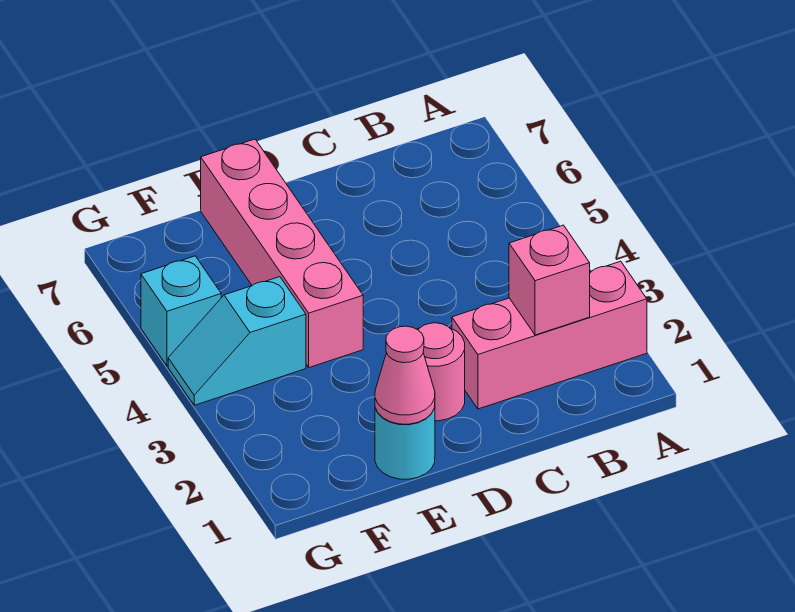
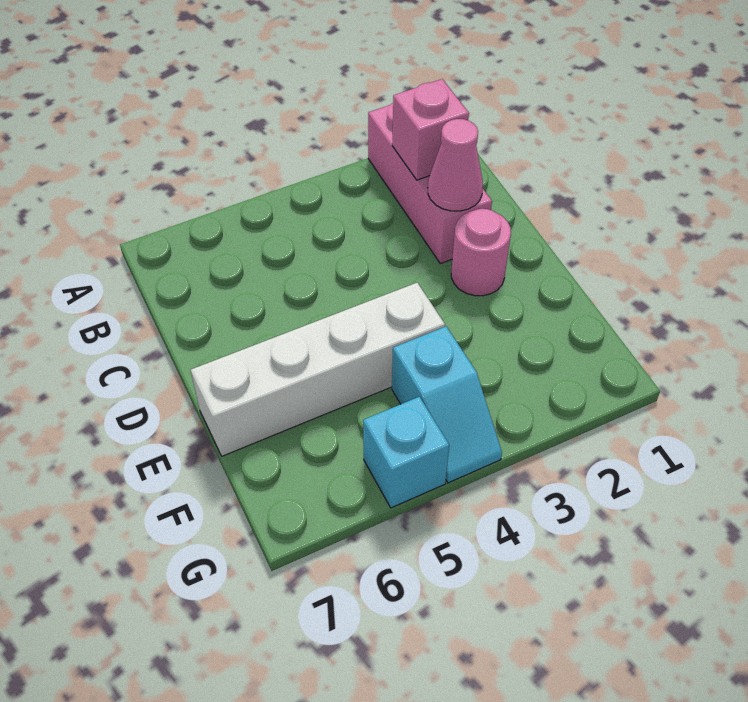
cyan 1x1 round brick [375,408,435,479] -> none
pink 1x1 cone [375,326,435,424] -> pink 1x1 cone moved to [428,119,483,211]
pink 1x4 brick [201,139,363,367] -> white 1x4 brick [191,283,445,456]

